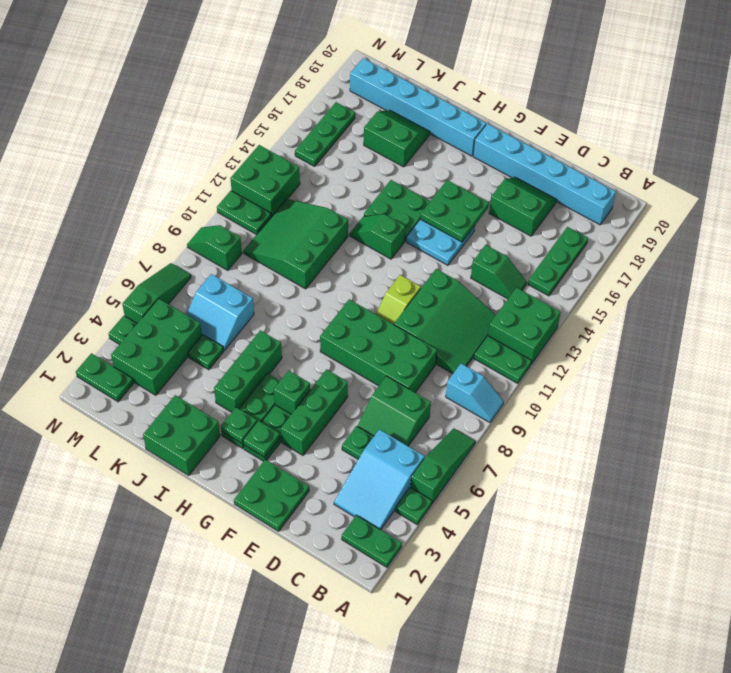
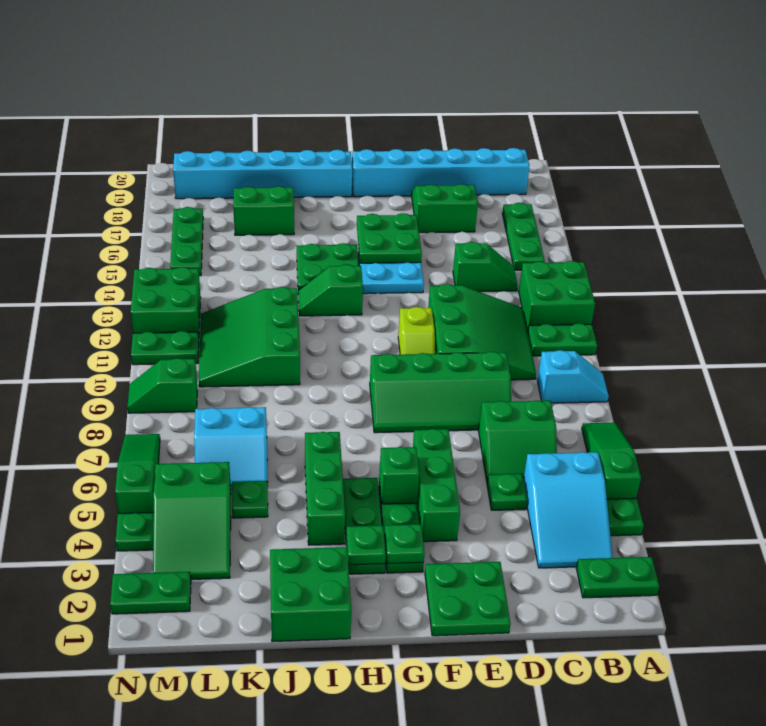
green 2x4 brick [320,299,437,392] -> green 2x4 slope [370,352,511,433]
green 2x3 brick [111,299,202,395] -> green 2x3 slope [153,462,231,579]

